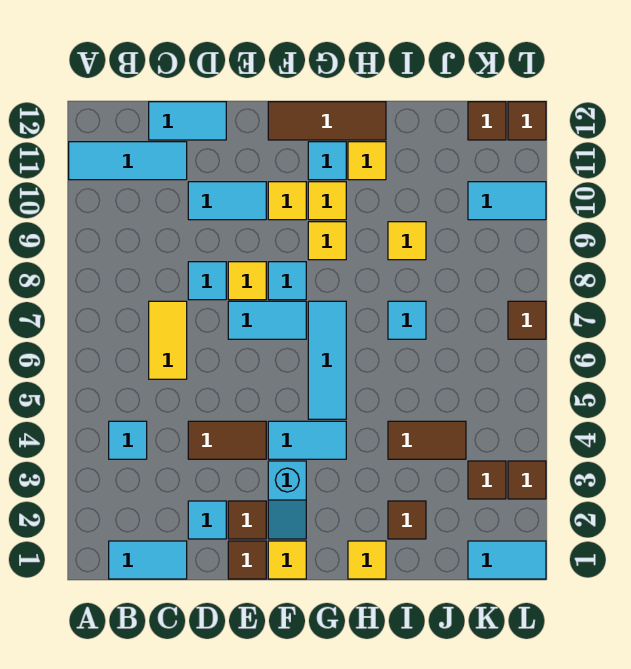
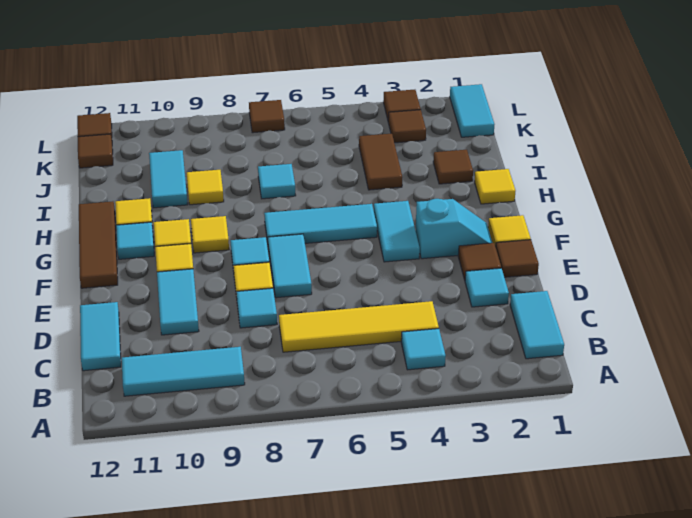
cyan 1x3 tile [69,142,187,180] -> cyan 1x3 tile turned to [122,347,245,396]
yellow 1x2 tile [149,301,187,379] -> yellow 1x4 tile [279,301,439,352]
brown 1x2 tile [188,421,266,459] -> none
cyan 1x2 tile [468,182,546,220] -> cyan 1x2 tile moved to [149,150,188,208]

